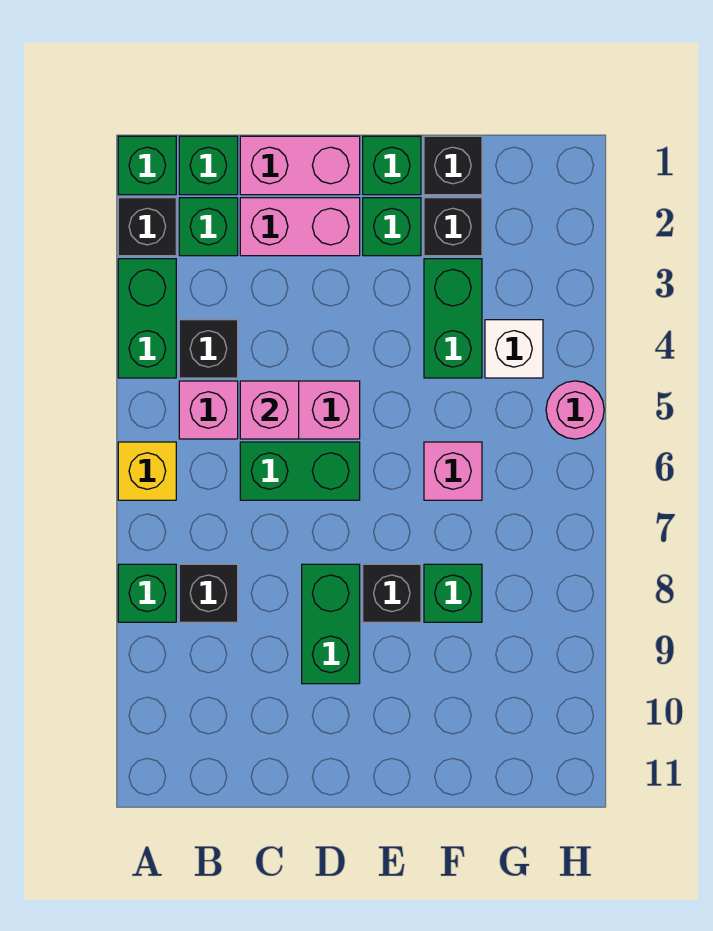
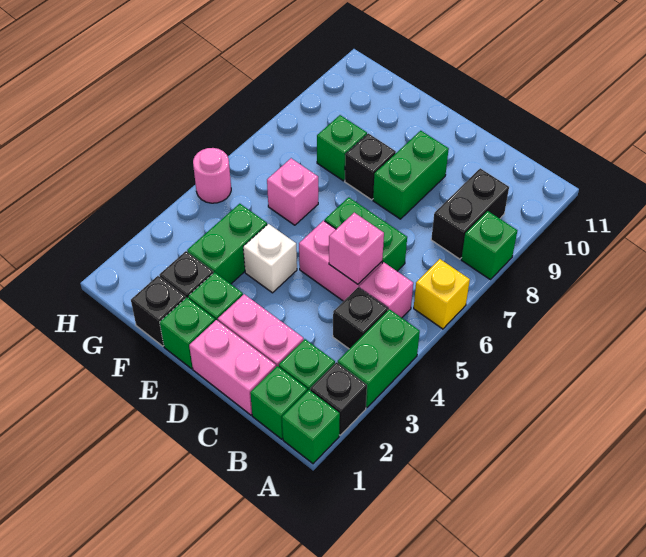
black 1x1 brick [179,564,238,622] -> black 1x2 brick [431,168,509,259]
white 1x1 brick [485,320,543,378] -> white 1x1 brick moved to [243,224,297,293]

